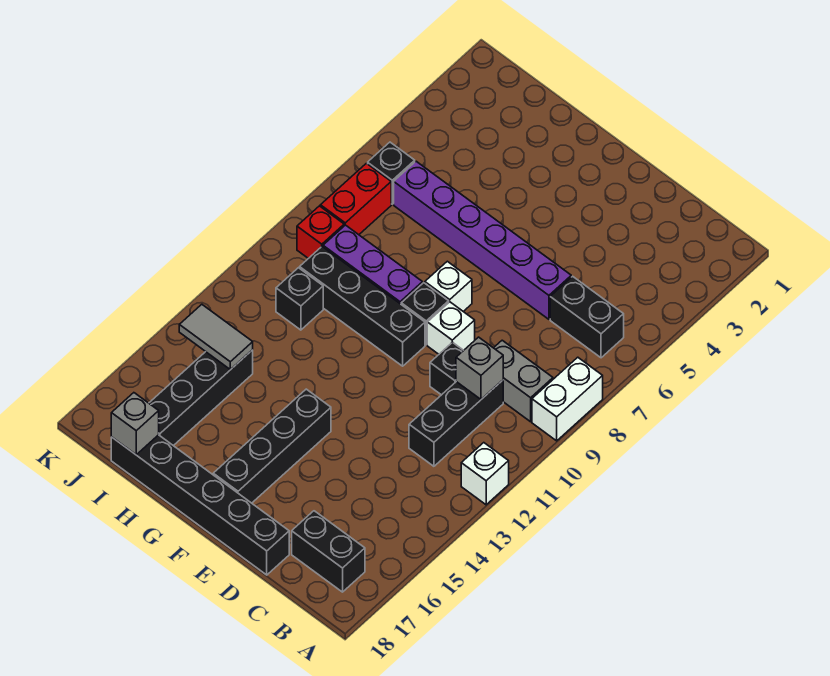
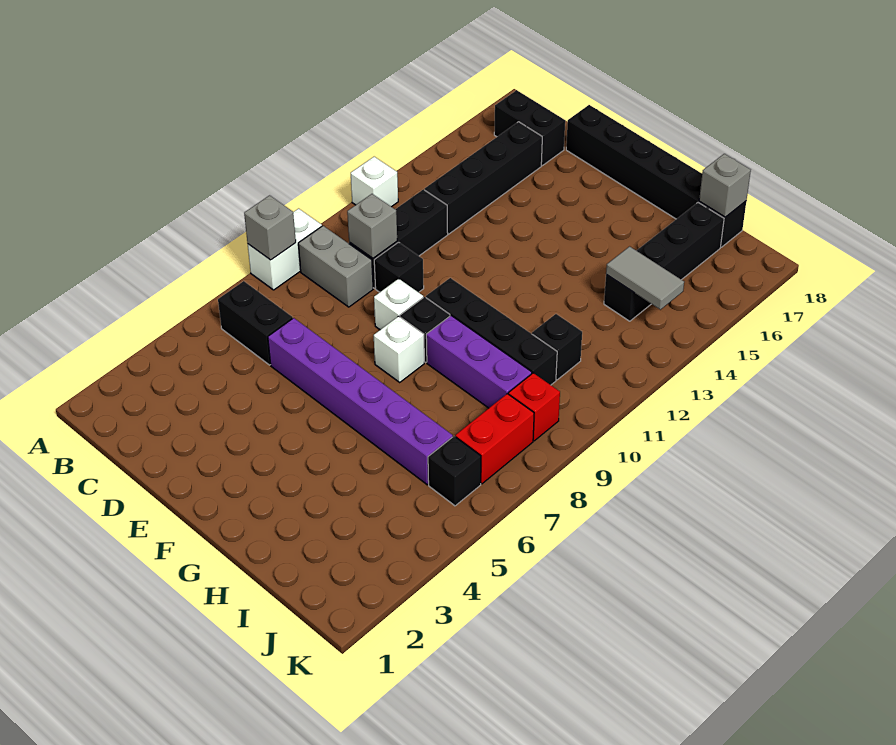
none -> grey 1x1 brick [244,195,296,260]
black 1x4 brick [213,389,331,503] -> black 1x4 brick moved to [425,122,542,234]

